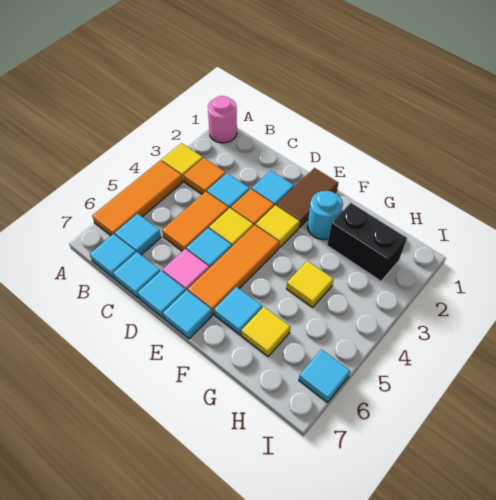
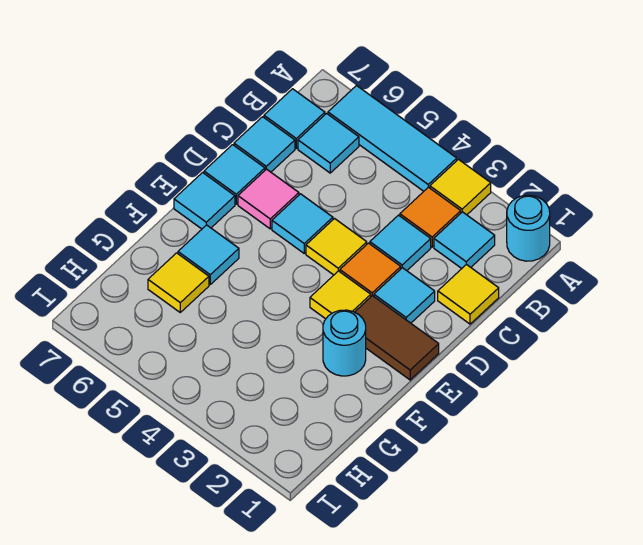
pink 1x1 round brick [208,96,237,143] -> cyan 1x1 round brick [507,195,550,261]
orange 1x3 tile [92,160,182,235] -> cyan 1x3 tile [328,86,457,191]
orange 1x2 tile [162,192,229,251] -> none
orange 1x3 tile [188,225,279,314] -> none
black 1x2 brick [327,203,407,281] -> none
yellow 1x1 tile [286,261,334,307] -> yellow 1x1 tile moved to [438,264,499,324]
cyan 1x1 tile [299,350,350,403] -> cyan 1x1 tile moved to [434,212,495,268]

